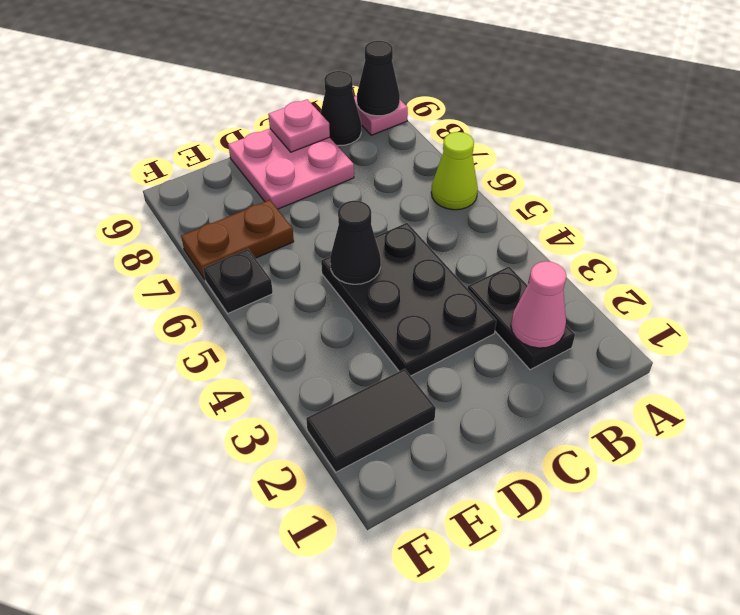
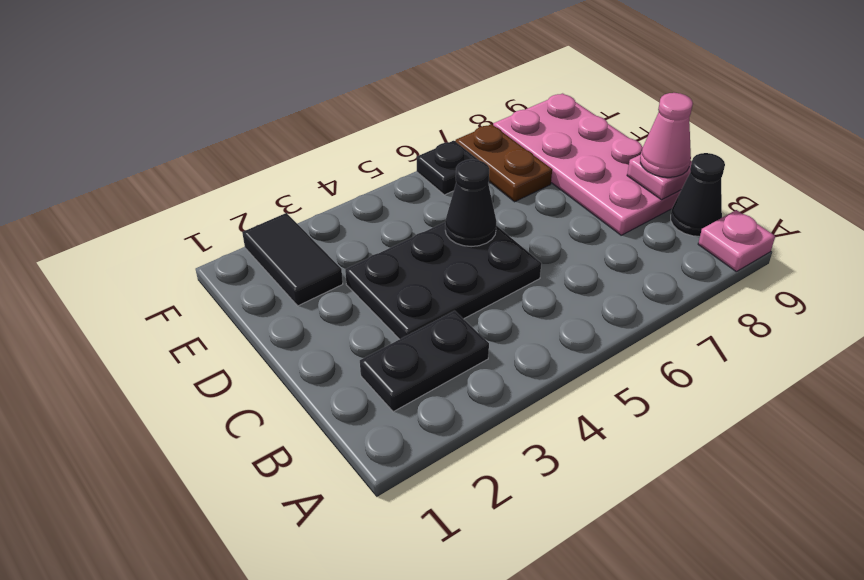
lime 1x1 cone [431,132,478,210] -> none
black 1x1 cone [357,41,400,116] -> none
pink 1x1 cone [511,261,566,348] -> pink 1x1 cone moved to [640,93,693,177]
pink 2x2 plate [228,129,354,209] -> pink 2x4 plate [493,93,681,235]

